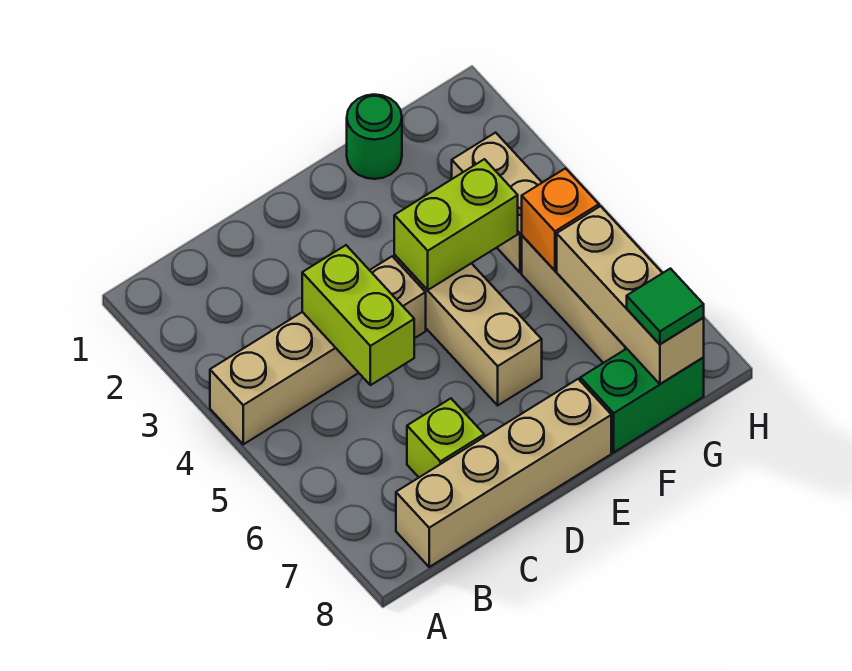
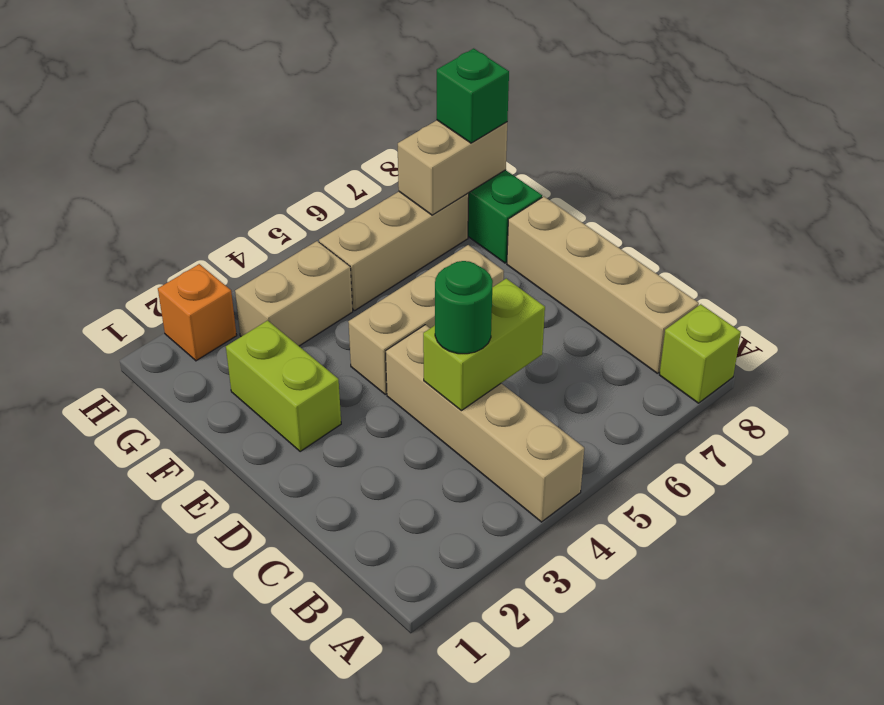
lime 1x1 brick [407,398,484,477] -> lime 1x1 brick moved to [659,304,741,403]
lime 1x2 brick [394,159,518,290] -> lime 1x2 brick moved to [226,320,341,452]
green 1x1 round brick [347,94,402,179] -> green 1x1 round brick moved to [435,261,493,354]
orange 1x1 brick [522,168,599,271] -> orange 1x1 brick moved to [158,264,237,361]
tan 1x3 brick [557,206,704,384] -> tan 1x2 brick [398,120,507,215]
green 1x1 tile [627,269,704,344] -> green 1x1 brick [437,49,509,143]

